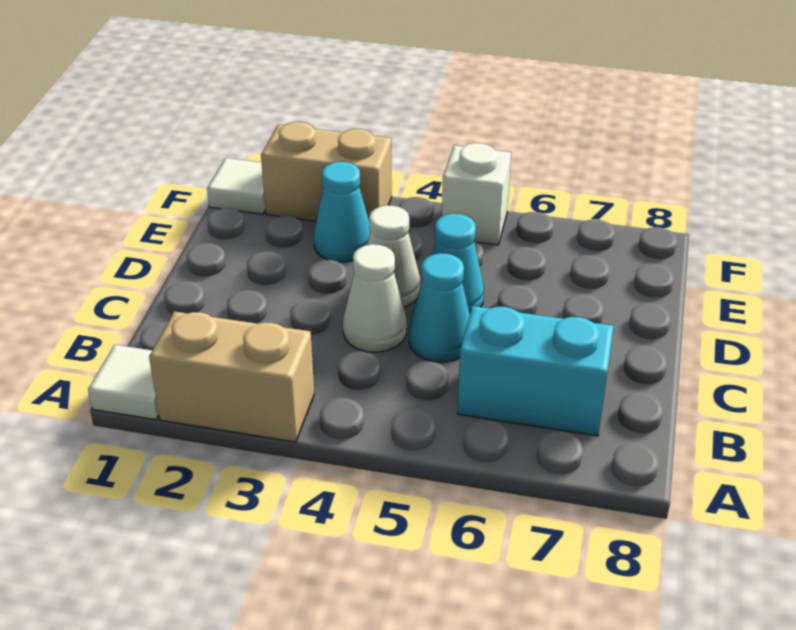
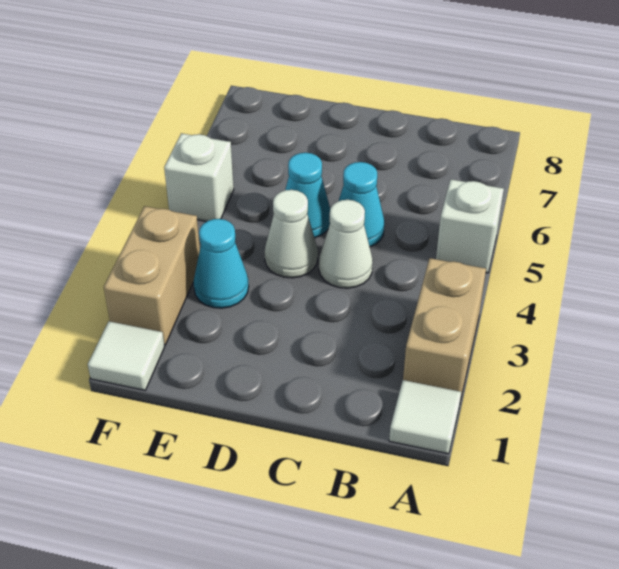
none -> white 1x1 brick [436,179,504,273]
cyan 1x2 brick [458,306,614,436] -> none

